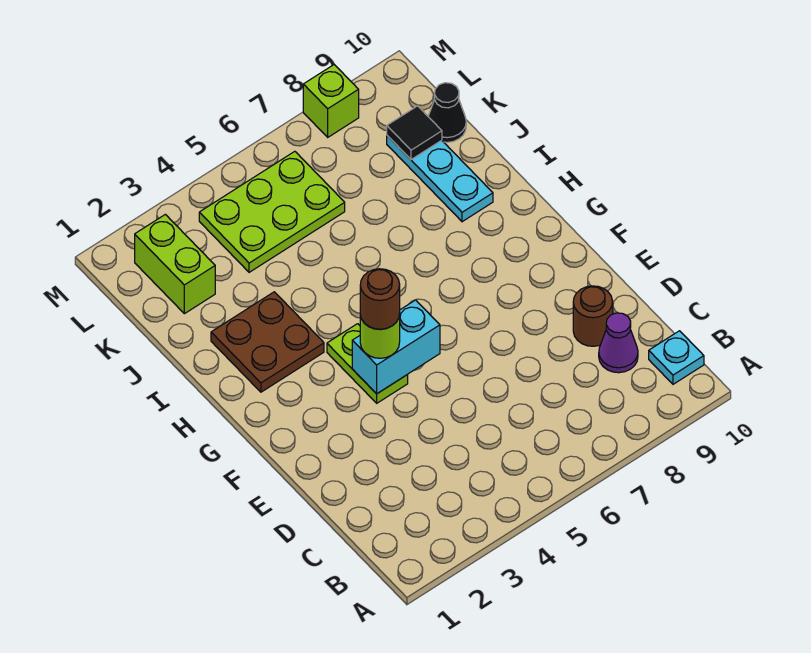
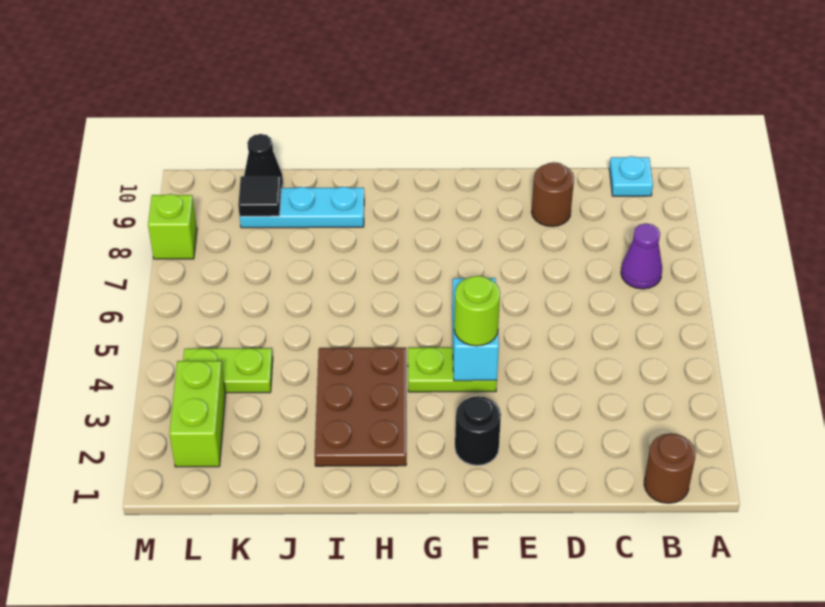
purple 1x1 cone [599,313,638,373] -> purple 1x1 cone moved to [621,223,662,289]
none -> black 1x1 round brick [455,396,501,465]
brown 1x1 round brick [360,269,400,329] -> brown 1x1 round brick moved to [644,433,696,503]
brown 2x2 plate [211,292,324,392] -> brown 2x3 plate [315,348,406,466]
lime 1x2 brick [135,214,215,314] -> lime 1x2 brick turned to [170,361,225,467]
lime 2x3 plate [199,151,345,272] -> lime 1x2 plate [183,348,273,393]

